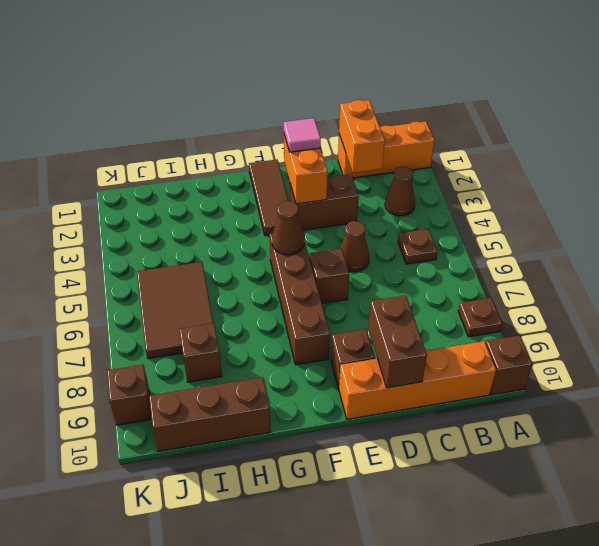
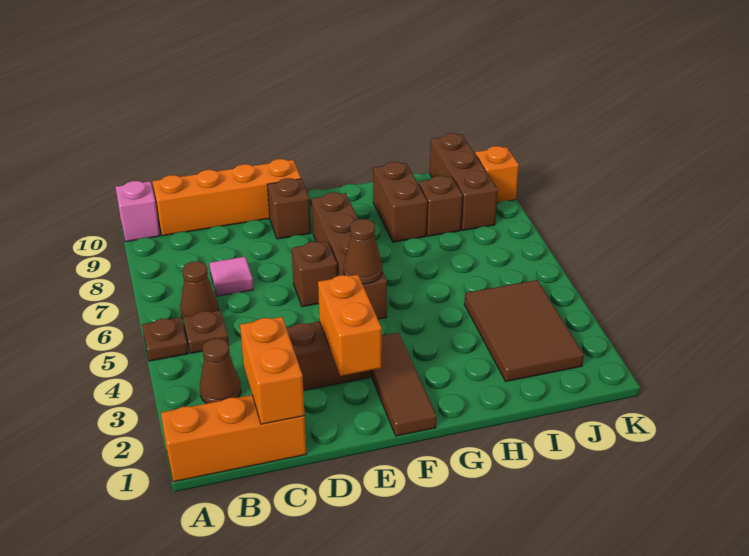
brown 1x1 plate [458,298,502,337] -> brown 1x1 plate moved to [142,317,188,361]
brown 1x1 brick [486,335,533,395] -> pink 1x1 brick [116,181,160,242]
brown 1x1 cone [340,221,369,272] -> brown 1x1 cone moved to [180,261,219,319]
brown 1x2 brick [368,295,427,388] -> brown 1x2 brick moved to [373,162,427,242]
pink 1x1 tile [284,118,321,152] -> pink 1x1 tile moved to [210,257,253,296]
brown 1x3 brick [149,377,271,452] -> brown 1x3 brick turned to [430,133,498,230]
brown 2x3 tile [137,262,213,359] -> brown 2x3 tile moved to [464,280,584,381]
brown 1x1 brick [107,365,152,425] -> orange 1x1 brick [475,146,519,203]

